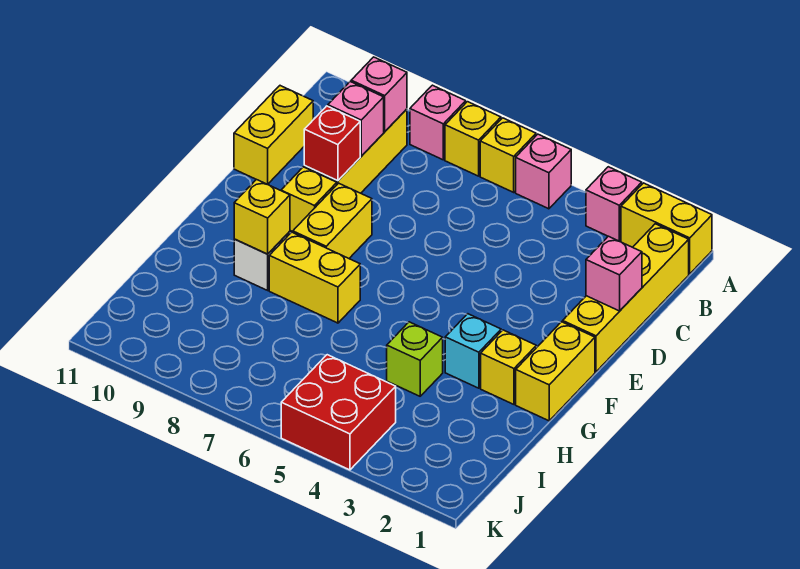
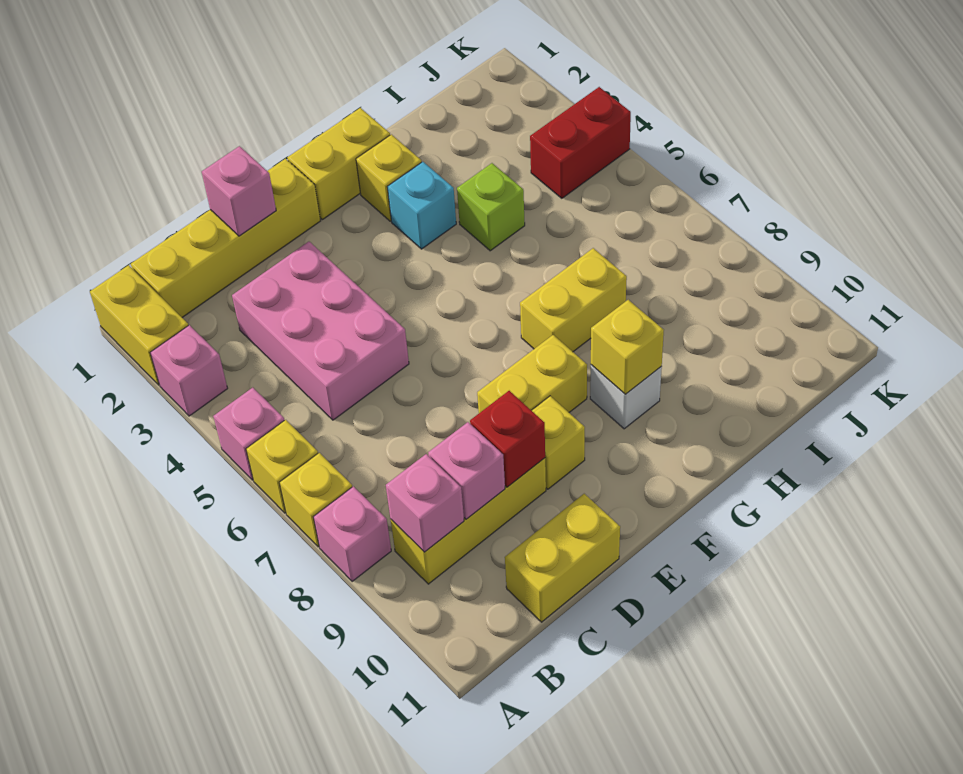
none -> pink 2x3 brick [232,242,409,420]
yellow 1x2 brick [269,232,360,323] -> yellow 1x2 brick turned to [520,248,627,352]
red 2x2 brick [281,355,396,470] -> red 1x2 brick [530,87,631,198]

